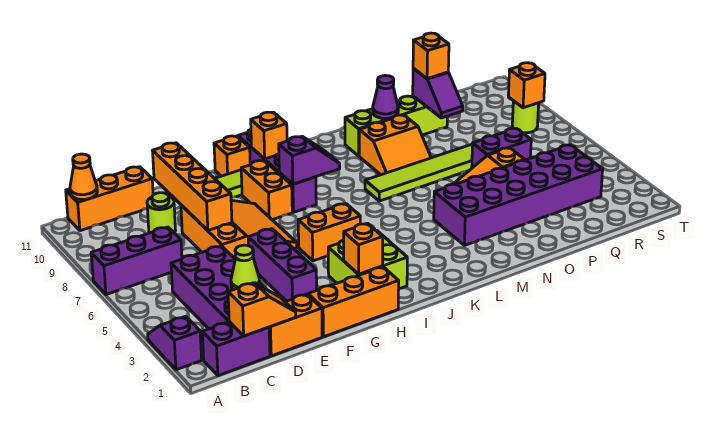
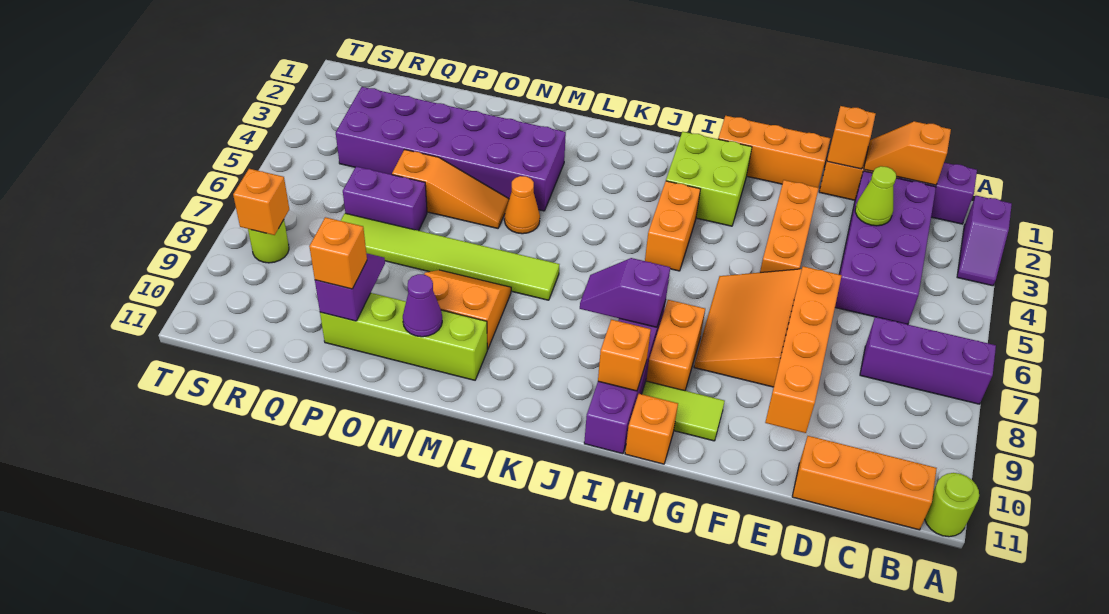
orange 1x1 cone [70,154,97,200] -> orange 1x1 cone moved to [504,176,540,234]
lime 1x1 round brick [147,193,176,233] -> lime 1x1 round brick moved to [925,473,979,537]
purple 1x3 brick [248,229,317,301] -> orange 1x3 brick [760,180,819,272]
orange 1x1 brick [344,223,383,274] -> orange 1x1 brick moved to [827,106,876,169]
orange 1x2 brick [298,204,360,261] -> orange 1x2 brick turned to [645,181,700,271]

